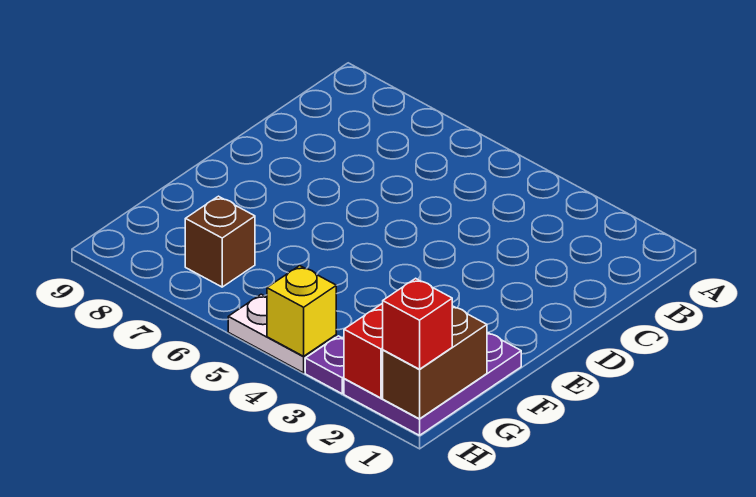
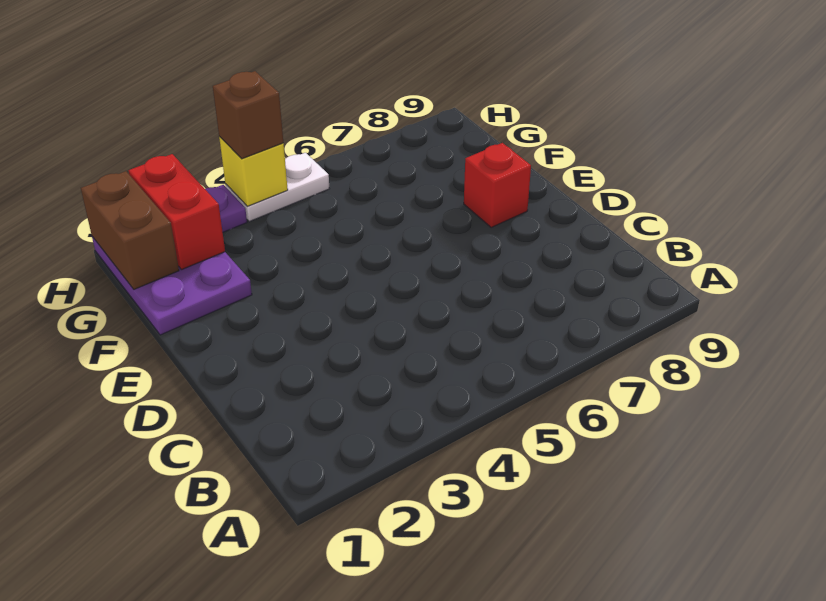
brown 1x1 brick [185,196,255,287] -> brown 1x1 brick moved to [213,71,283,159]
red 1x1 brick [383,278,452,369] -> red 1x1 brick moved to [464,143,531,227]

